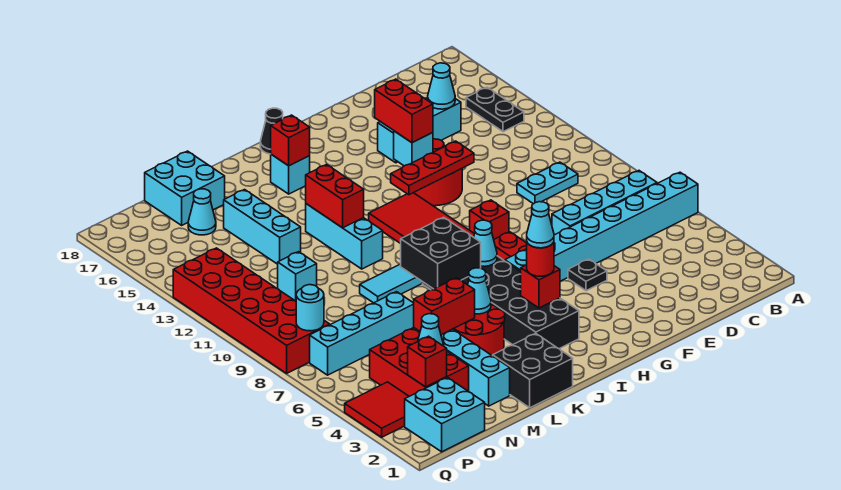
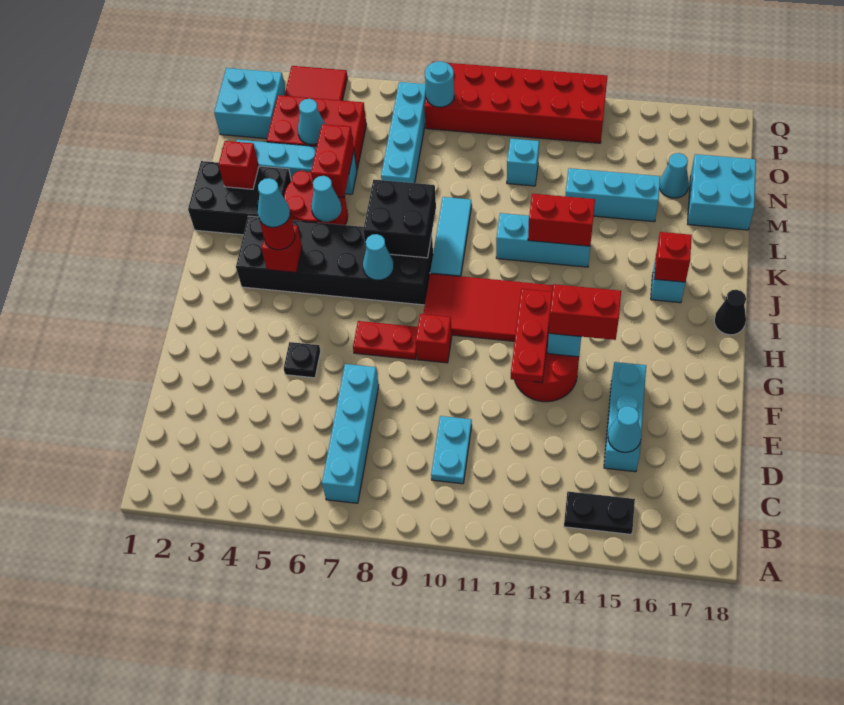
cyan 1x8 brick [505,172,698,281] -> none
black 2x2 brick [493,333,573,408] -> black 2x3 brick [188,161,291,235]
red 1x1 brick [408,336,447,387] -> red 1x1 brick moved to [218,141,259,189]

